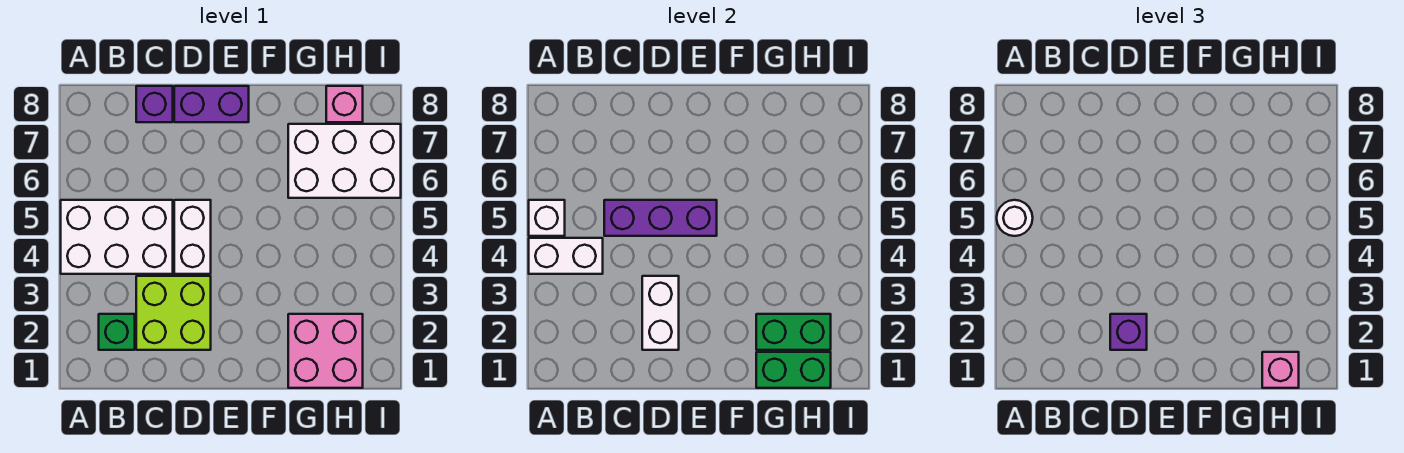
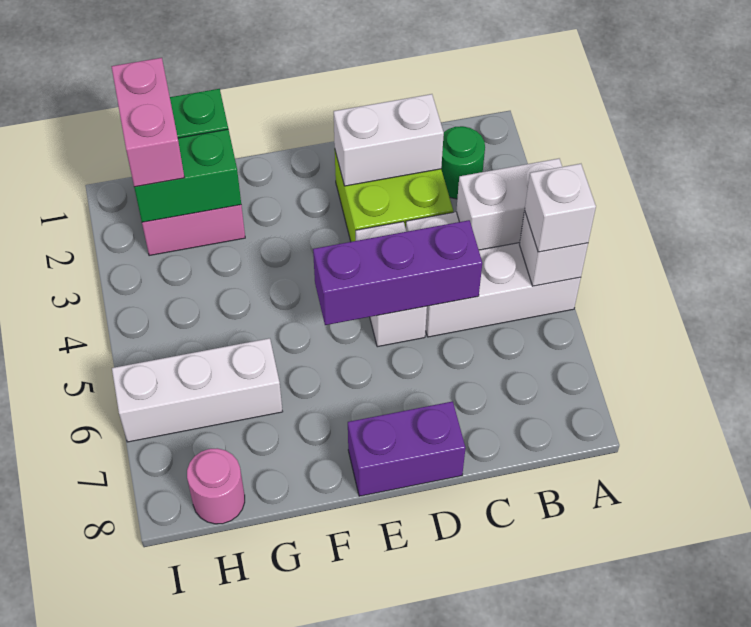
white 1x1 round brick [997,200,1033,236] -> white 1x1 brick [525,164,596,252]
green 1x1 brick [99,314,135,350] -> green 1x1 round brick [441,126,485,199]
purple 1x1 brick [136,86,173,122] -> none
white 1x2 brick [642,276,679,350] -> white 1x2 brick turned to [334,94,444,186]
purple 1x1 brick [1110,314,1147,350] -> none
white 2x3 brick [288,124,401,198] -> white 1x3 brick [112,338,283,442]
pink 1x1 brick [1262,352,1299,388] -> pink 1x2 brick [111,58,184,187]
pink 1x1 brick [326,86,363,122] -> pink 1x1 round brick [187,448,245,524]

